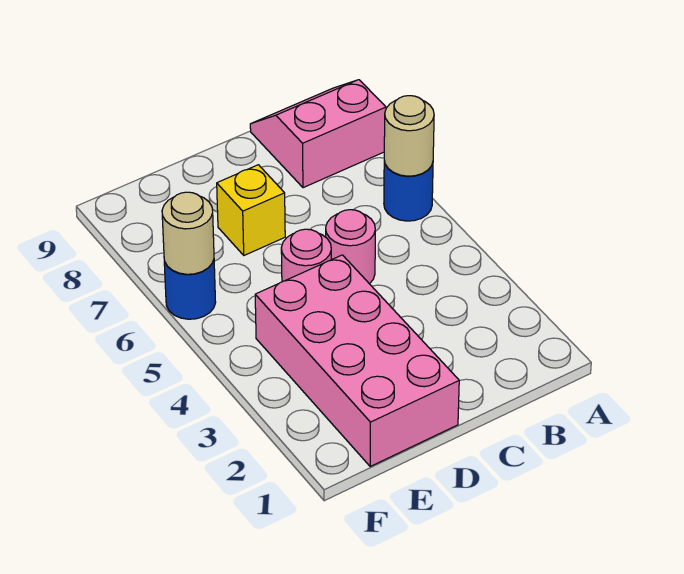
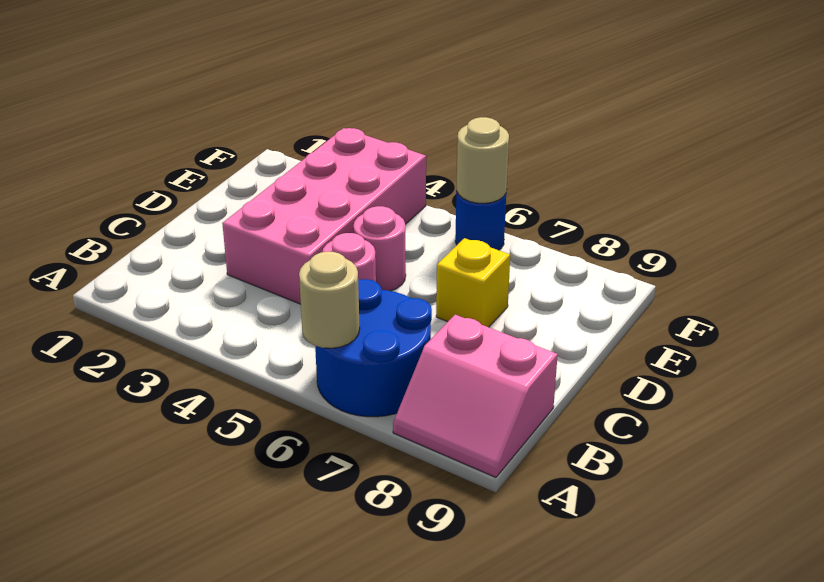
blue 1x1 round brick [384,161,433,221] -> blue 2x2 round brick [315,279,432,417]
pink 2x2 slope [250,80,386,188] -> pink 2x2 slope turned to [393,315,558,477]
pink 2x4 brick [255,255,459,467] -> pink 2x4 brick turned to [222,128,426,304]

